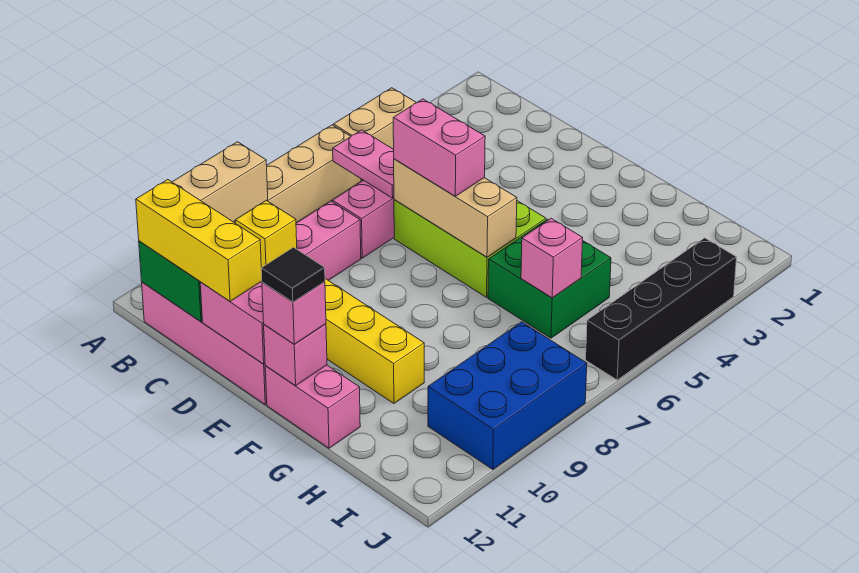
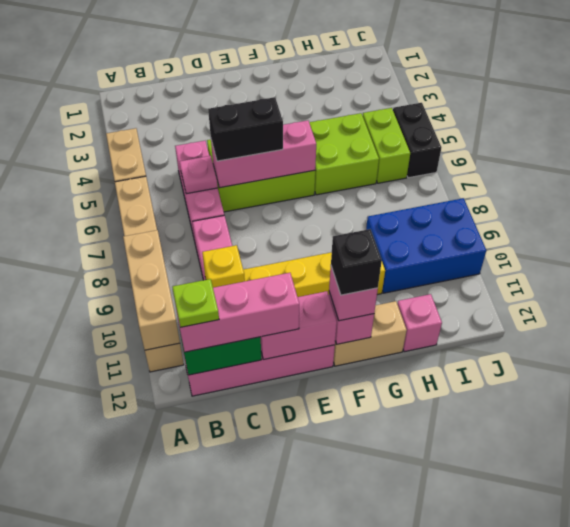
pink 1x2 plate [333,130,394,198] -> pink 1x1 plate [180,156,218,194]
yellow 1x3 brick [136,180,262,301] -> pink 1x3 brick [175,273,299,352]
none -> lime 1x1 plate [172,279,219,327]
tan 1x3 brick [394,159,517,257] -> pink 1x3 brick [211,120,316,188]
pink 1x2 brick [393,99,485,196] -> black 1x2 brick [208,97,283,161]
pink 1x2 brick [265,365,360,448] -> tan 1x2 brick [333,301,407,366]
black 1x1 tile [261,247,325,302] -> black 1x1 brick [331,229,382,295]
green 2x2 brick [488,219,611,338] -> lime 2x2 brick [309,113,379,195]
pink 1x1 brick [521,218,583,298] -> pink 1x1 brick moved to [397,294,442,352]
none -> lime 1x2 brick [363,108,410,183]
blue 2x3 brick [428,322,587,469] -> blue 2x3 brick turned to [366,198,486,293]
black 1x4 brick [586,238,737,380] -> black 1x2 brick [393,103,441,178]

